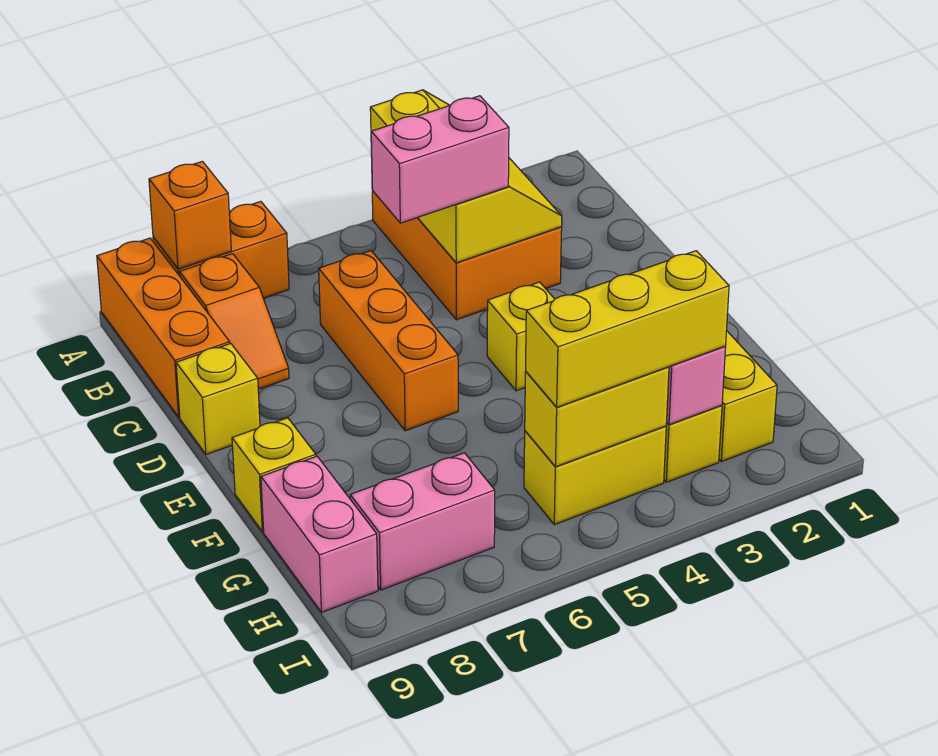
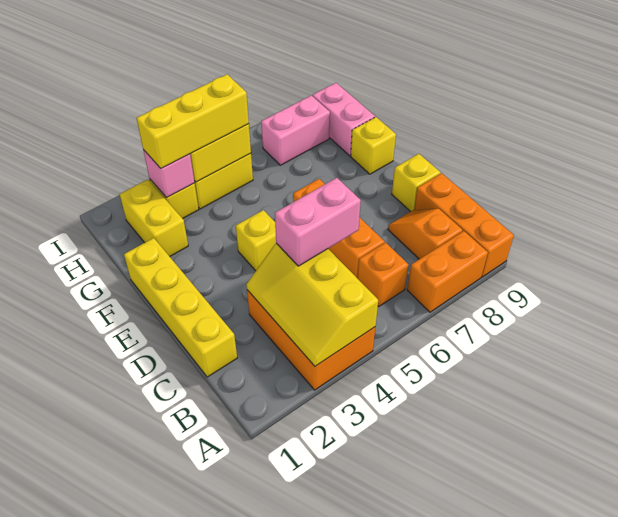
orange 1x1 brick [149,161,231,269] -> orange 1x1 brick moved to [357,242,408,306]
none -> yellow 1x4 brick [124,238,237,377]

